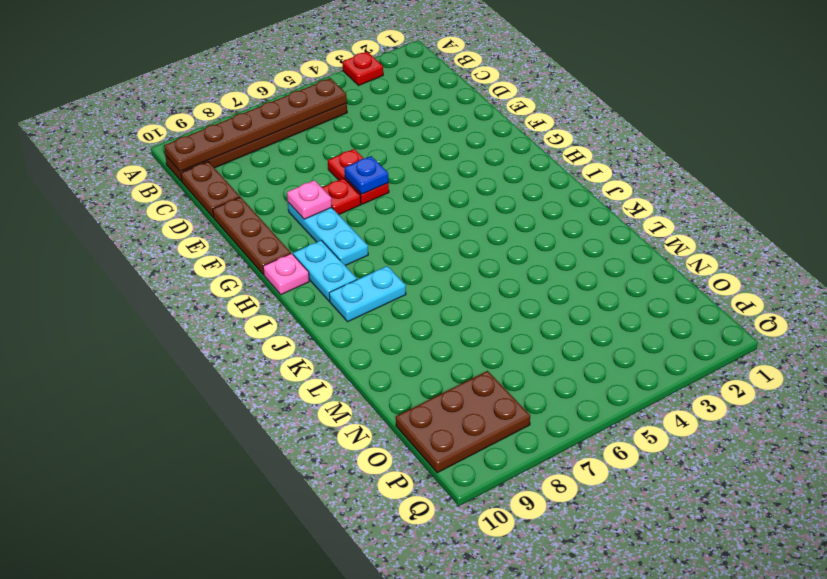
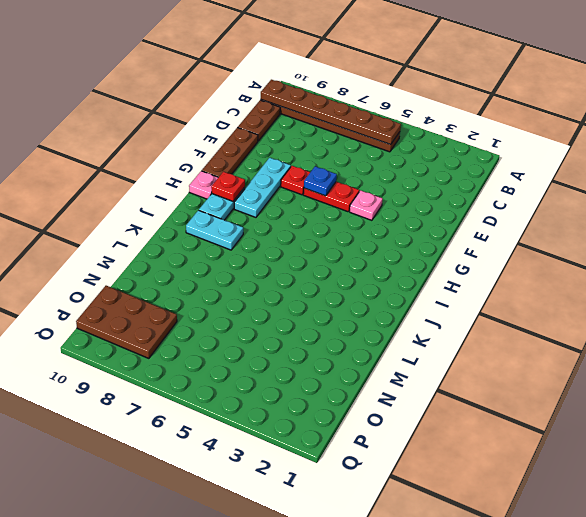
red 1x1 plate [343,52,383,86] -> red 1x1 plate moved to [211,172,245,201]
red 1x2 plate [328,149,389,204] -> red 1x2 plate turned to [303,182,359,212]
pink 1x1 plate [287,180,332,219] -> pink 1x1 plate moved to [350,190,383,220]

